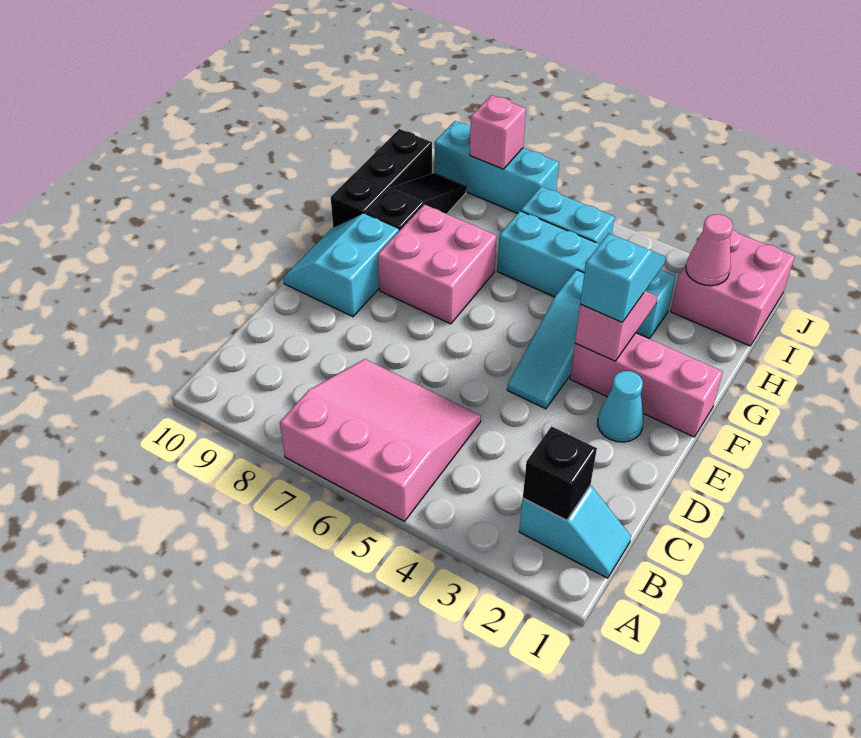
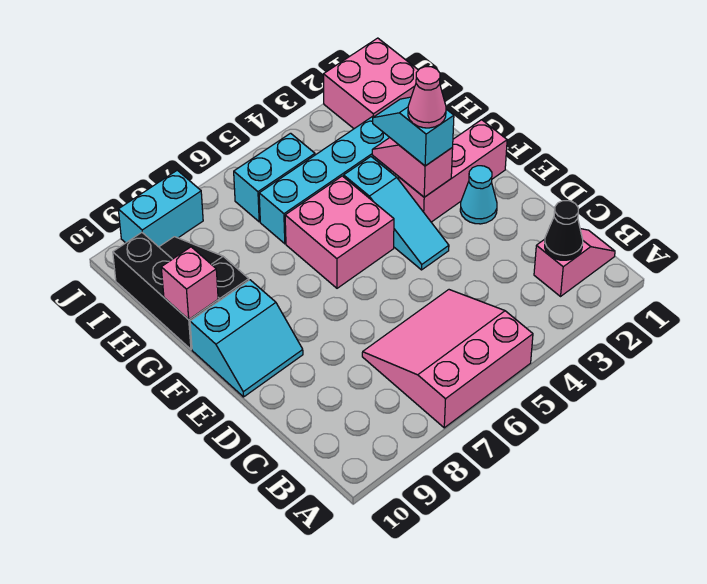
cyan 1x2 slope [519,485,631,578] -> pink 1x2 slope [534,229,615,296]
black 1x1 brick [523,426,597,520] -> black 1x1 cone [545,201,583,260]
cyan 2x2 slope [283,213,399,317] -> cyan 2x2 slope turned to [190,280,303,397]
pink 2x2 brick [378,204,496,324] -> pink 2x2 brick moved to [285,176,394,288]
pink 1x1 cone [686,214,733,286] -> pink 1x1 cone moved to [408,67,446,128]
cyan 1x3 brick [435,121,559,213] -> cyan 1x2 brick [118,170,203,247]
pink 1x1 brick [470,95,526,169] -> pink 1x1 brick moved to [161,247,218,319]

